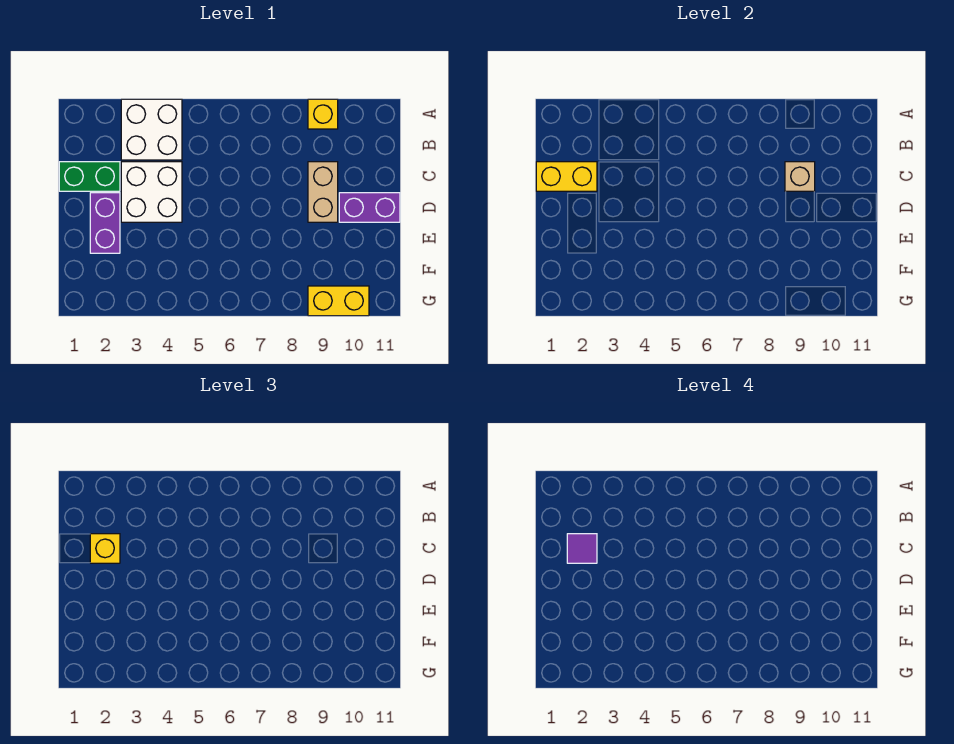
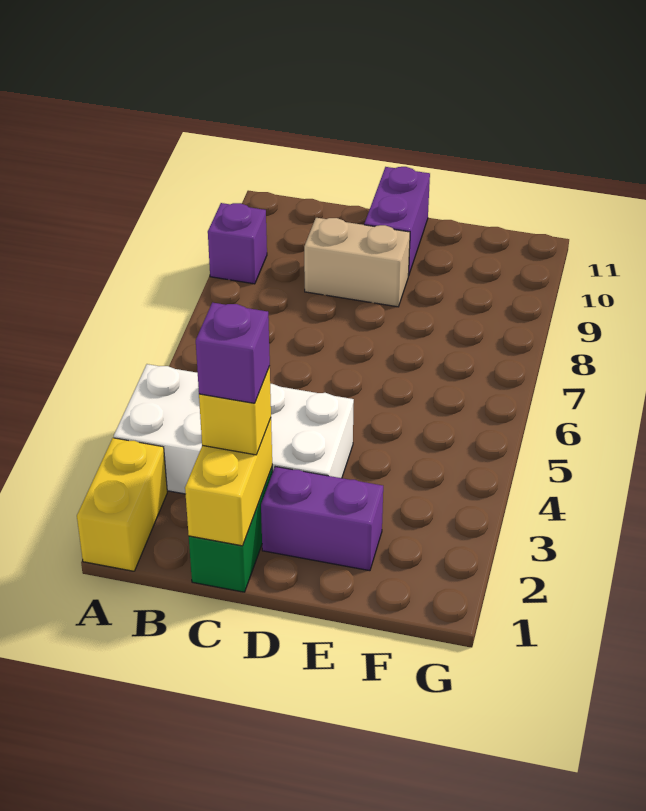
yellow 1x1 brick [308,99,338,129] -> purple 1x1 brick [208,203,267,284]
purple 1x1 tile [567,534,597,563] -> purple 1x1 brick [196,303,270,403]
tan 1x1 brick [785,162,815,191] -> none
yellow 1x2 brick [308,286,369,316] -> yellow 1x2 brick moved to [77,438,167,571]

